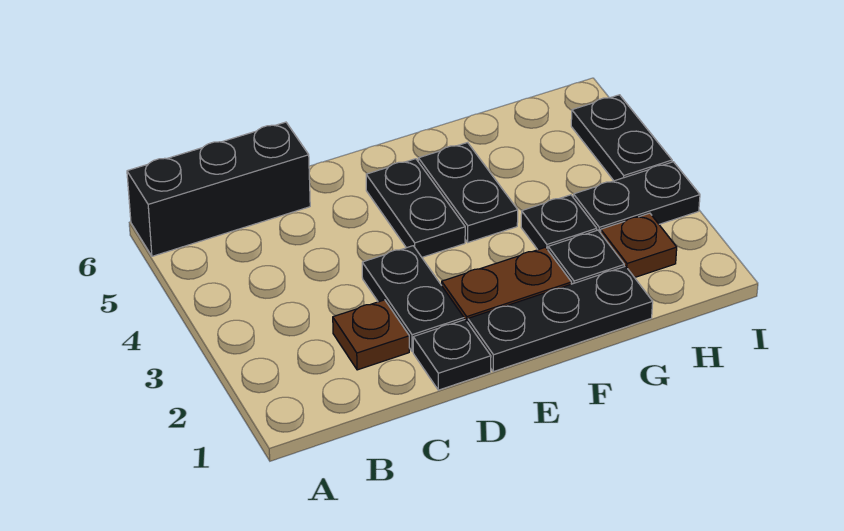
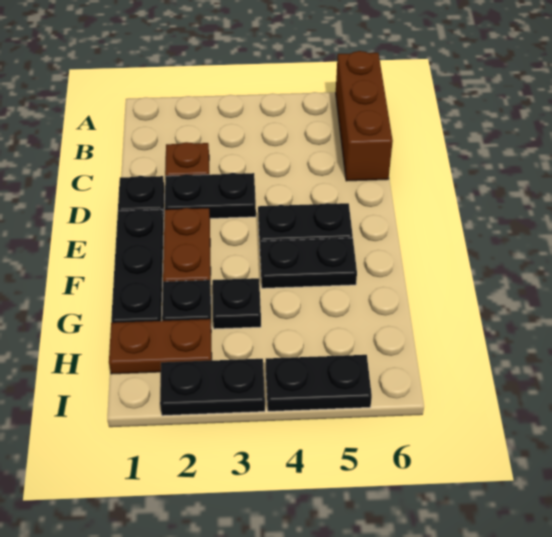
black 1x3 brick [127,122,310,256] -> brown 1x3 brick [336,51,393,181]
brown 1x1 plate [600,213,677,278] -> brown 1x2 plate [109,319,212,374]
black 1x2 plate [573,162,700,232] -> black 1x2 plate turned to [160,359,265,416]

